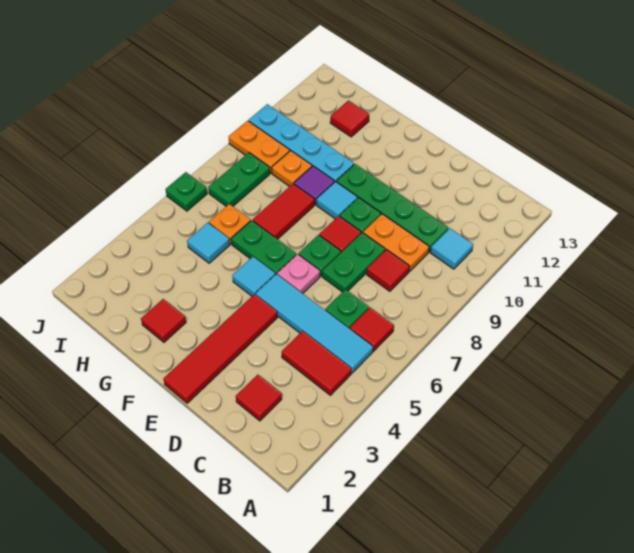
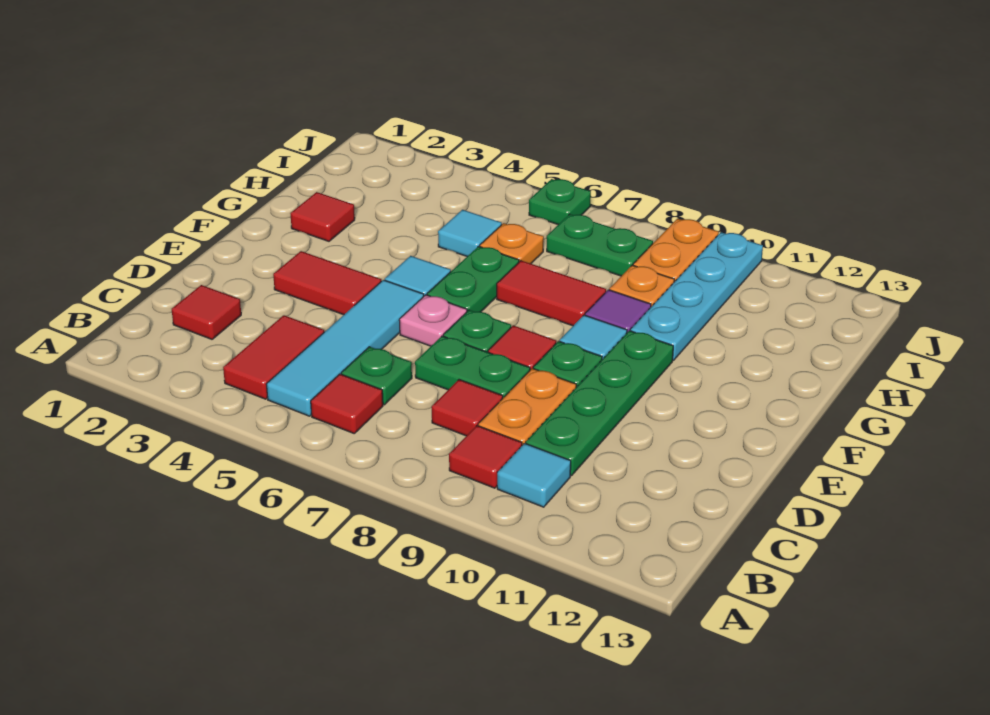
red 1x4 tile [163,294,277,403] -> red 1x2 tile [273,251,381,315]
red 1x1 tile [330,101,369,137] -> red 1x1 tile moved to [449,426,522,488]

